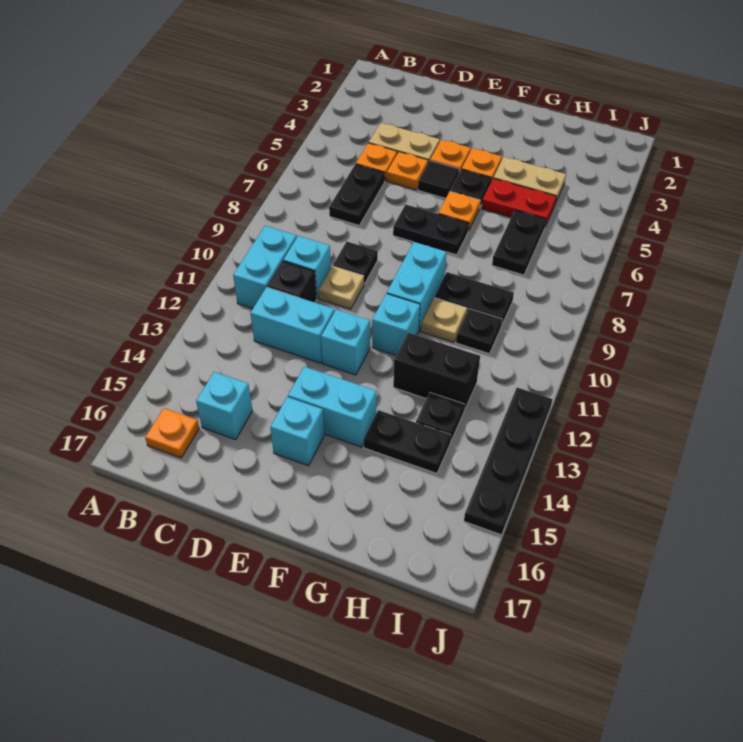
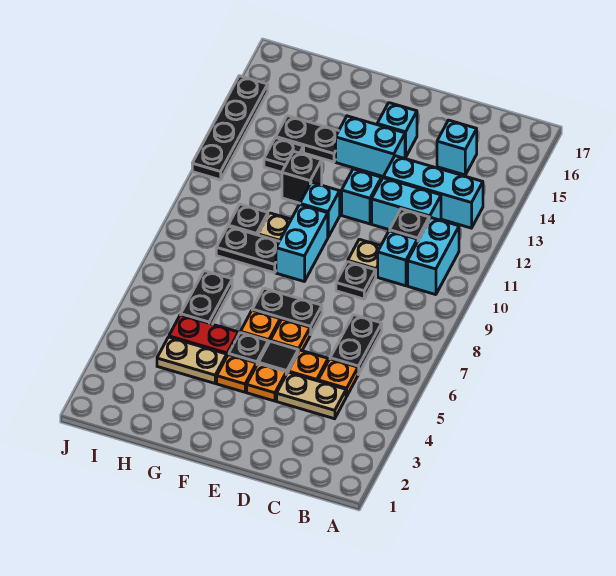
none -> cyan 1x3 brick [383,156,483,228]
orange 1x1 plate [145,408,199,458] -> orange 1x1 plate moved to [270,319,310,352]
black 1x2 brick [393,333,480,411] -> black 1x1 brick [282,151,322,203]

